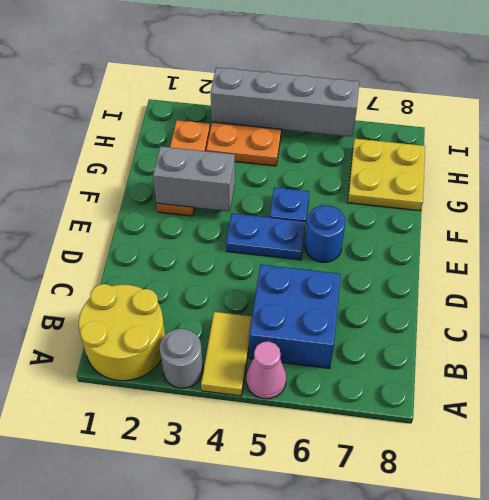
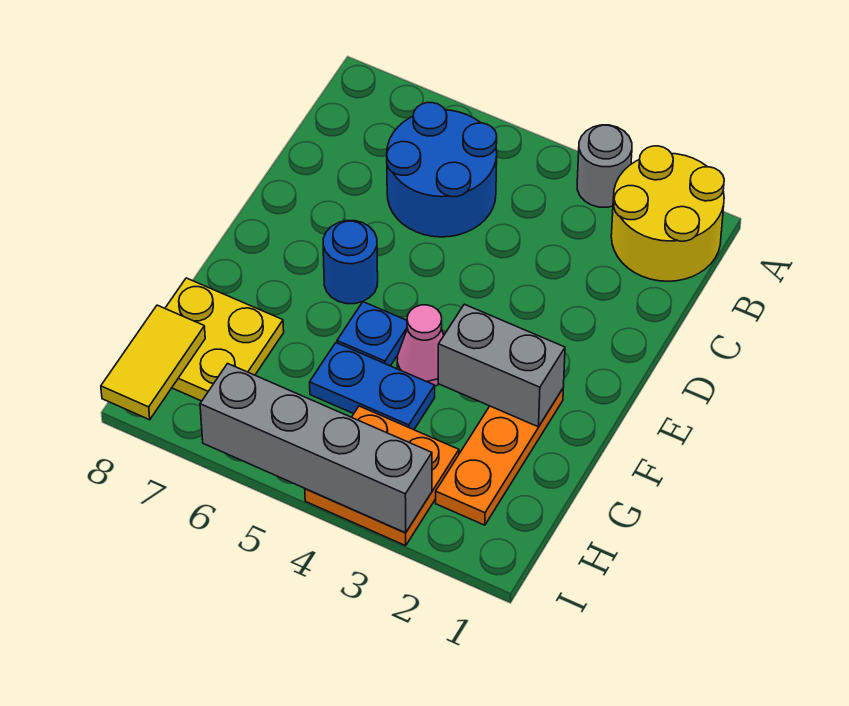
yellow 1x2 tile [201,312,252,396] -> yellow 1x2 tile moved to [101,305,205,420]
pink 1x1 cone [246,341,286,399] -> pink 1x1 cone moved to [397,305,444,386]
blue 2x2 brick [249,265,341,368] -> blue 2x2 round brick [387,103,497,237]
blue 1x2 plate [226,213,306,260] -> blue 1x2 plate moved to [310,343,435,430]

